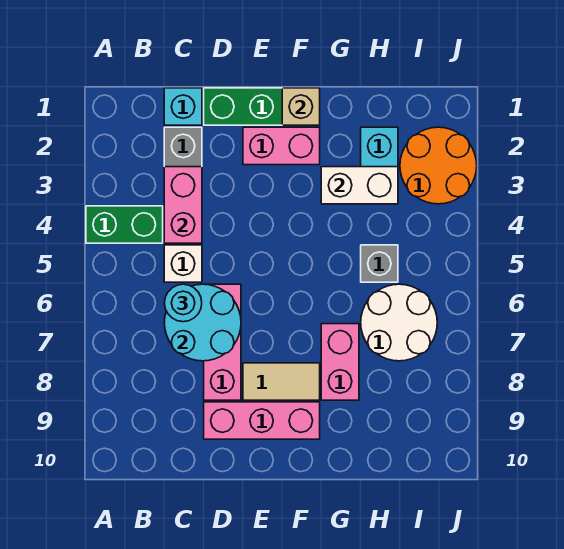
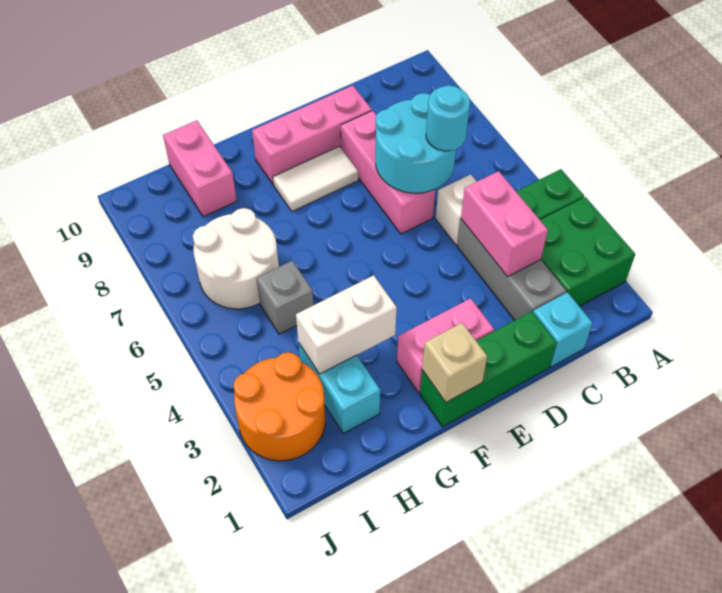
none -> green 2x2 brick [540,197,635,307]
tan 1x2 tile [243,363,320,400] -> white 1x2 tile [273,146,358,211]
pink 1x2 brick [321,324,359,400] -> pink 1x2 brick moved to [163,120,237,217]

